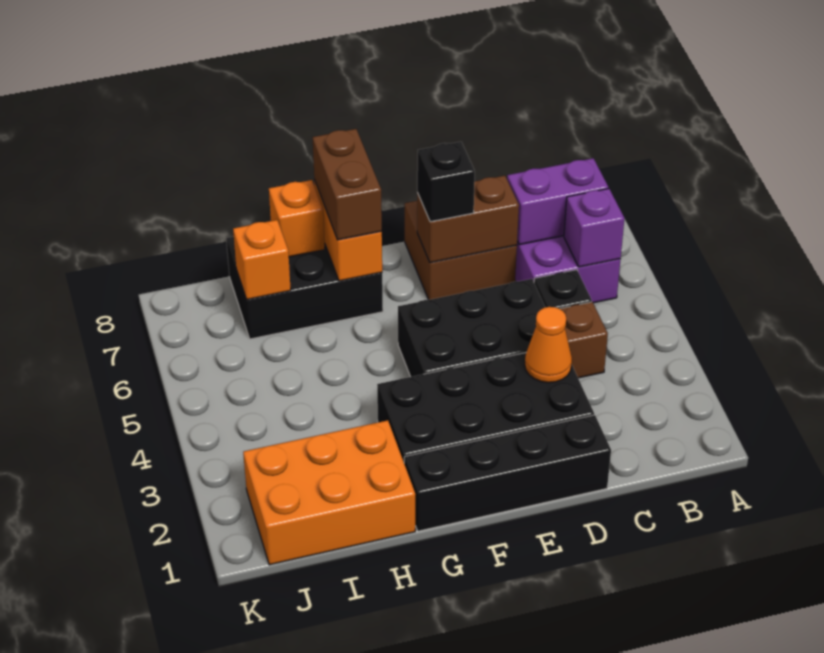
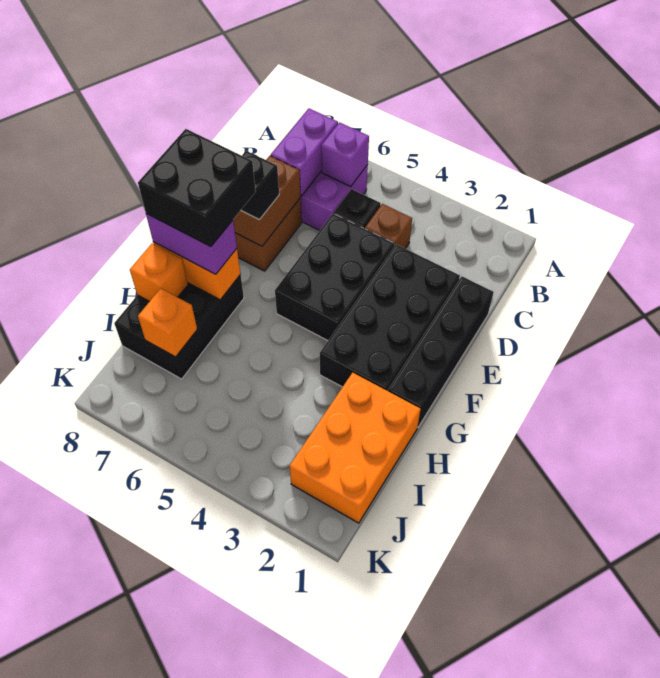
orange 1x1 cone [525,307,572,383] -> none
none -> black 2x2 brick [138,129,256,247]
brown 1x2 brick [313,129,382,240] -> purple 1x2 brick [146,214,237,274]

